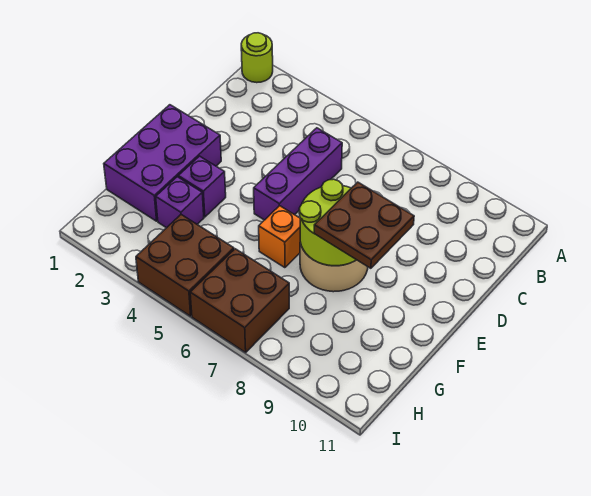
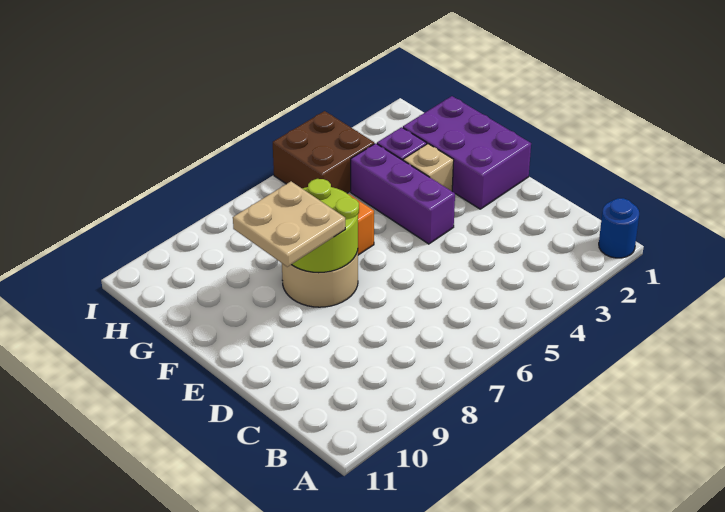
lime 1x1 round brick [241,33,273,83] -> blue 1x1 round brick [599,198,639,258]
purple 1x3 brick [254,128,342,220] -> purple 1x3 brick moved to [351,143,455,244]
brown 2x2 plate [314,182,414,268] -> tan 2x2 plate [233,181,345,267]
purple 1x1 brick [178,156,226,217] -> tan 1x1 brick [403,144,454,191]
brown 2x2 brick [190,249,289,352] -> none

